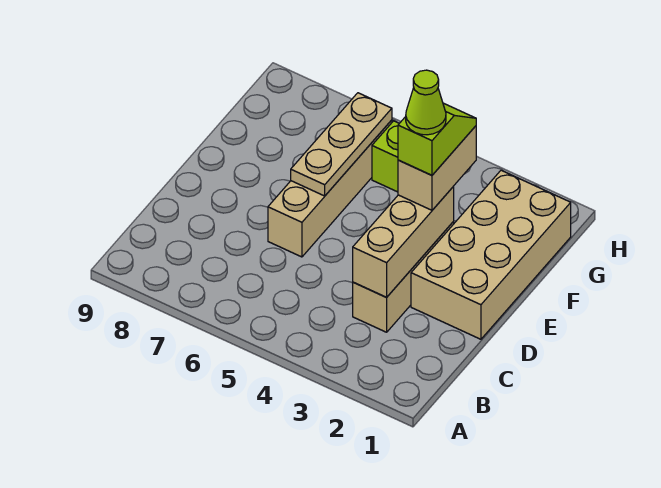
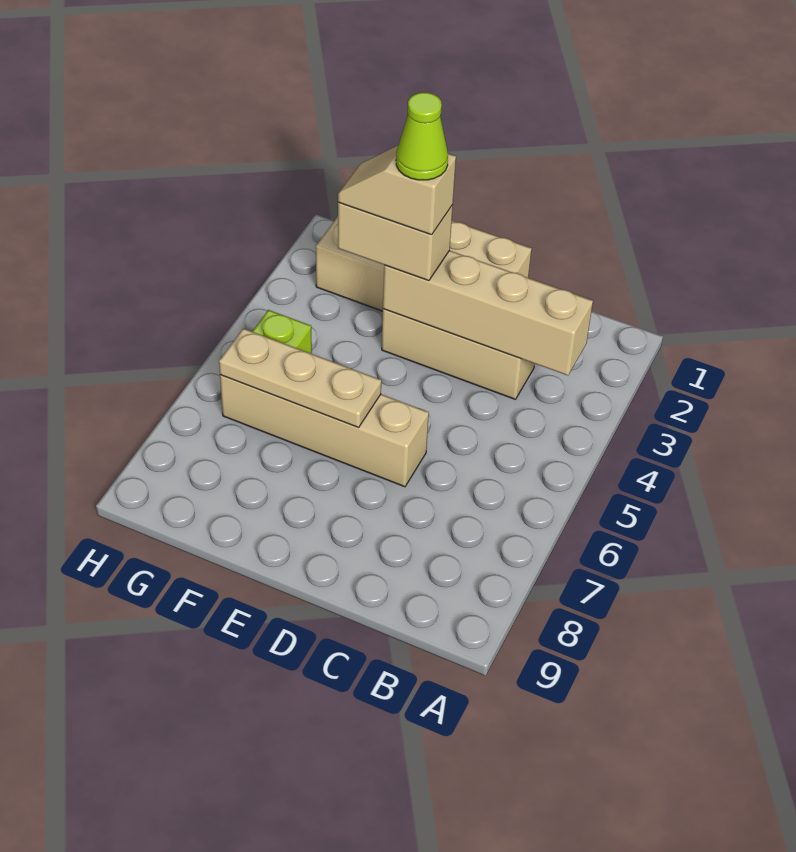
tan 1x3 brick [353,187,454,297] -> tan 1x4 brick [383,250,593,375]
lime 1x2 slope [398,103,476,175] -> tan 1x2 slope [338,146,456,235]

